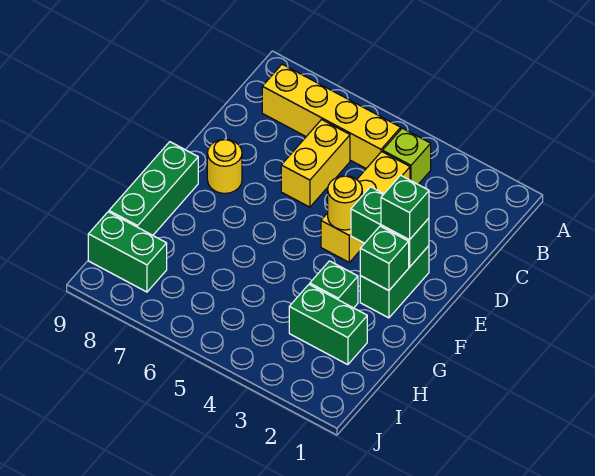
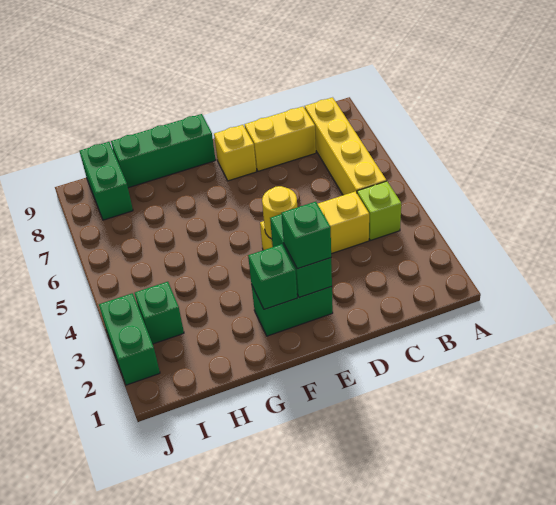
yellow 1x2 brick [281,120,350,207] -> yellow 1x2 brick moved to [245,107,316,171]
yellow 1x1 round brick [207,139,242,193] -> yellow 1x1 brick [214,125,256,181]
green 1x1 brick [310,261,358,308] -> green 1x1 brick moved to [135,282,184,344]
green 1x2 brick [289,284,367,365] -> green 1x2 brick moved to [99,293,160,385]

